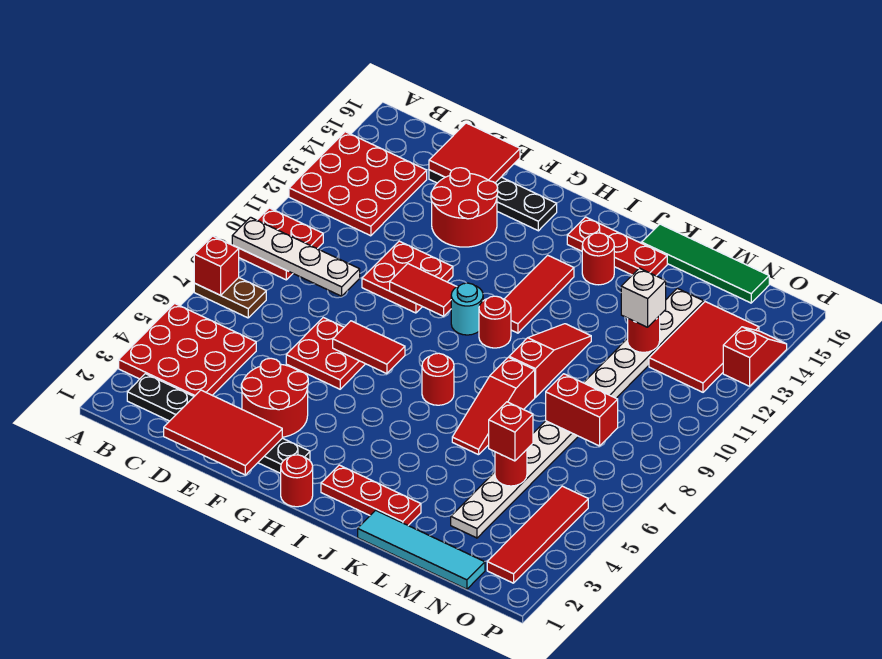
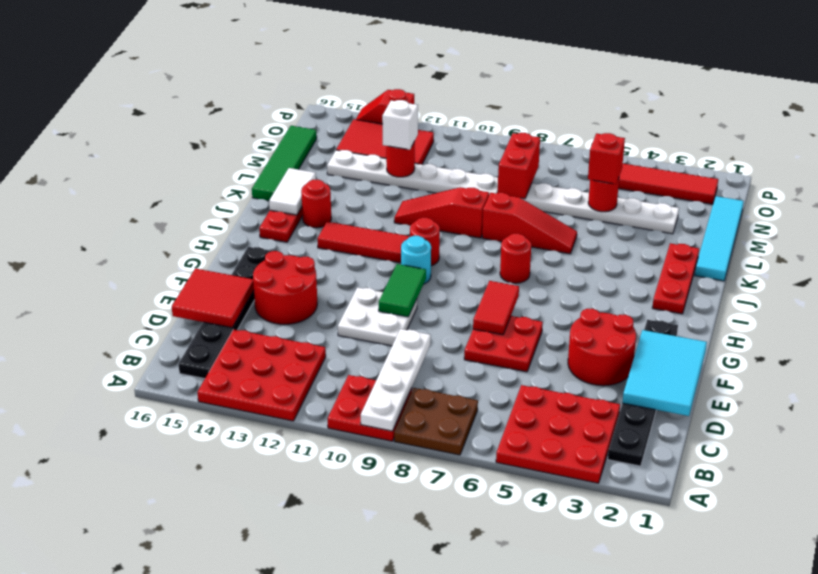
brown 1x2 plate [194,278,266,318] -> brown 2x2 plate [394,388,478,455]
red 1x1 brick [194,236,239,295] -> none
red 2x3 tile [164,390,282,475] -> cyan 2x3 tile [622,330,707,416]
black 1x4 plate [429,170,557,231] -> black 1x6 plate [179,247,271,379]
red 2x2 plate [362,241,453,313] -> white 2x2 plate [338,287,417,346]
red 1x2 tile [390,264,457,316] -> green 1x2 tile [379,264,426,317]
red 1x1 round brick [281,455,313,507] -> none
none -> white 1x2 tile [269,168,316,215]

